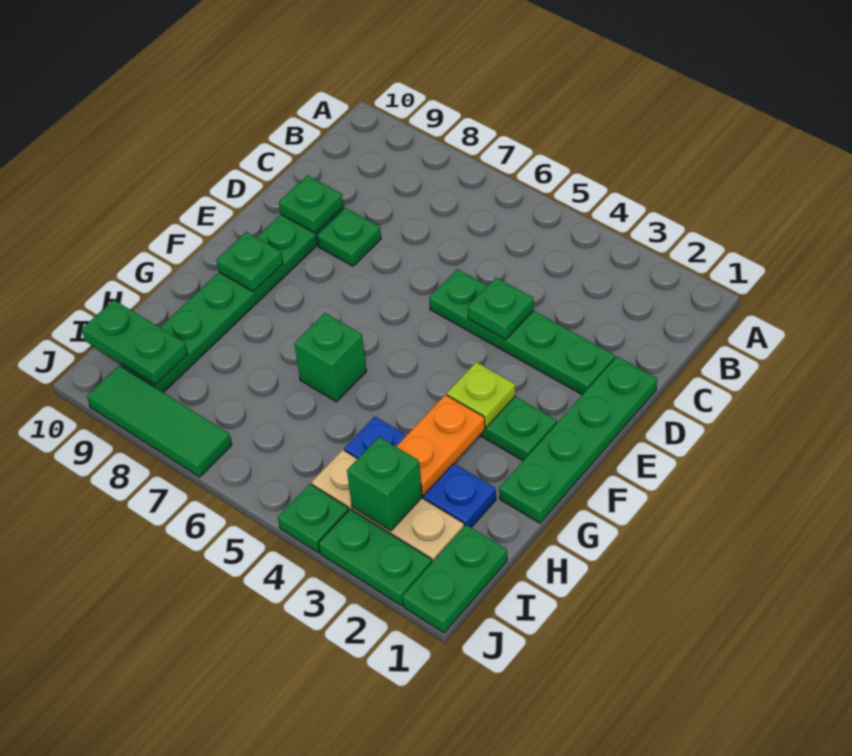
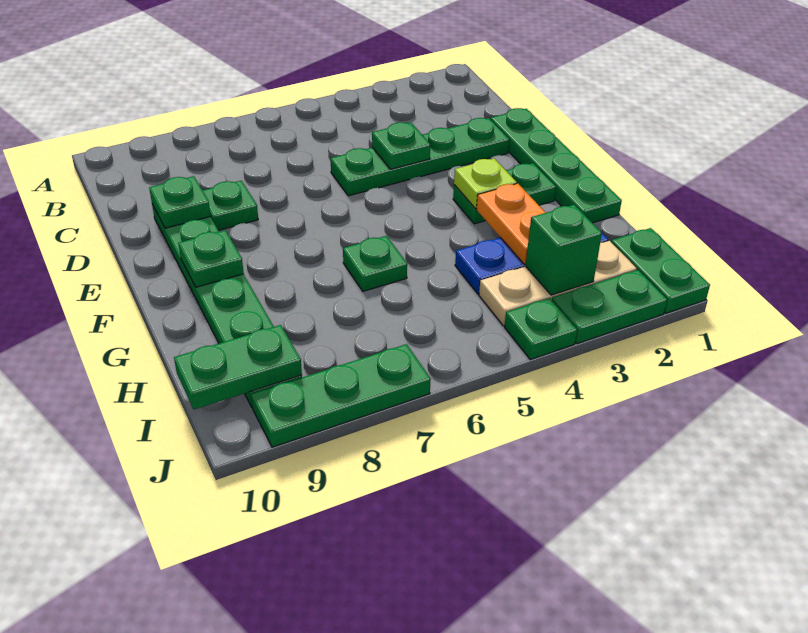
green 1x1 brick [295,313,366,402] -> green 1x1 plate [343,236,407,291]
green 1x3 tile [87,365,232,477] -> green 1x3 plate [251,344,431,447]

